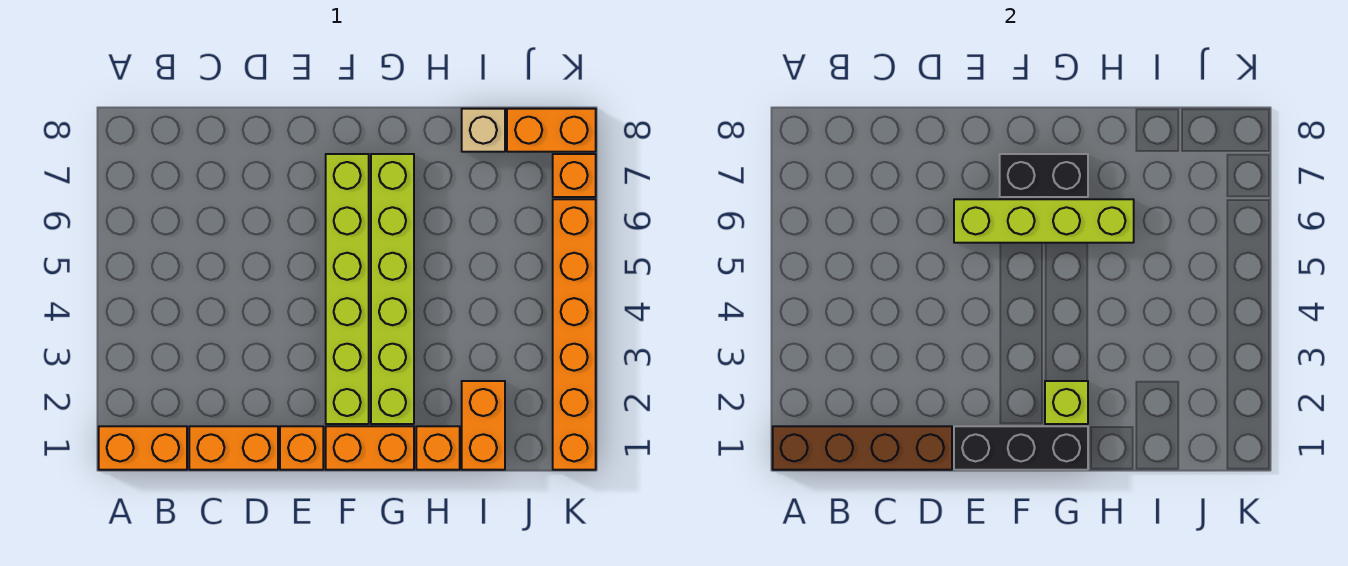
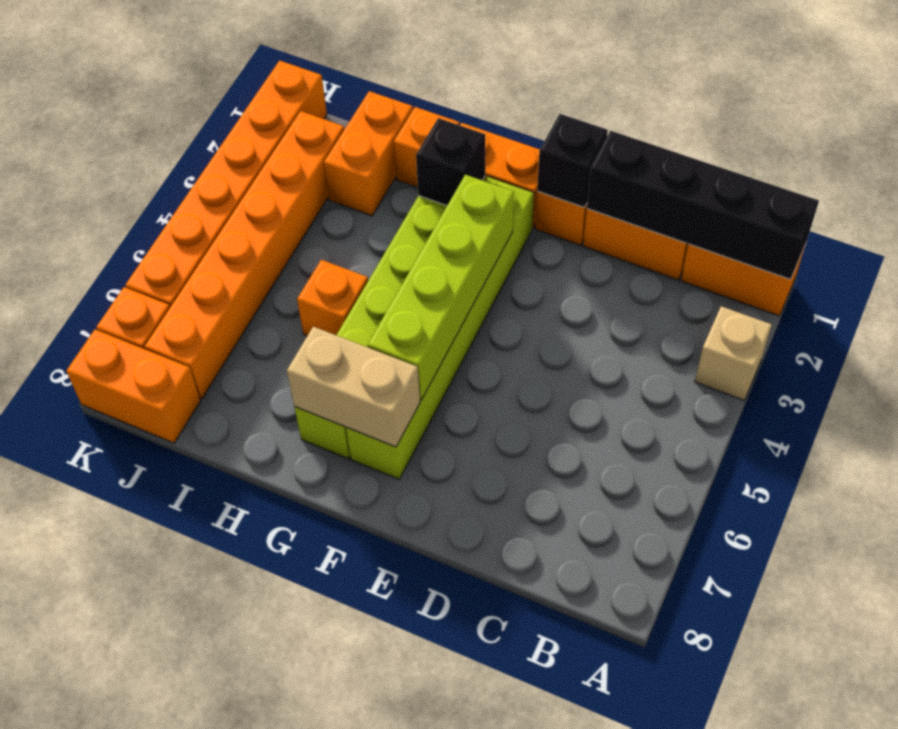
brown 1x4 brick [773,426,952,470] -> black 1x4 brick [587,131,819,279]
black 1x3 brick [954,426,1088,470] -> black 1x1 brick [537,114,608,207]
lime 1x4 brick [954,199,1134,243] -> lime 1x4 brick turned to [368,175,514,400]
black 1x2 brick [1000,154,1088,197] -> tan 1x2 brick [287,327,420,447]
lime 1x1 brick [1045,381,1088,424] -> black 1x1 brick [416,118,485,206]
none -> orange 1x1 brick [297,260,368,336]
tan 1x1 brick [462,109,505,152] -> tan 1x1 brick moved to [695,306,772,400]
none -> orange 1x6 brick [145,111,344,399]

